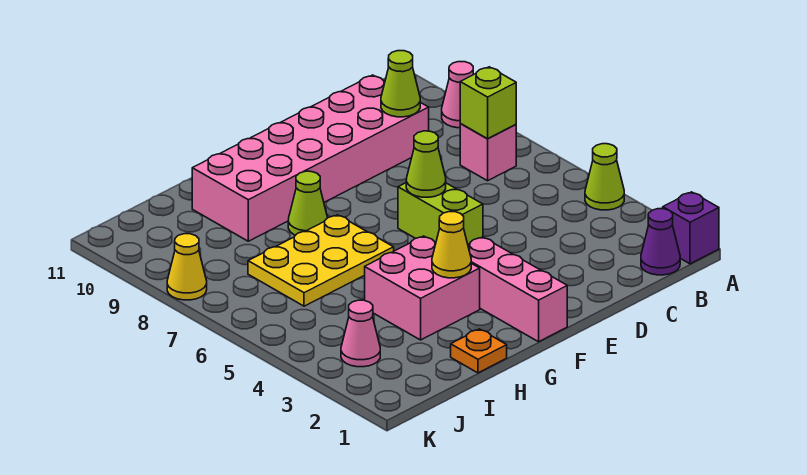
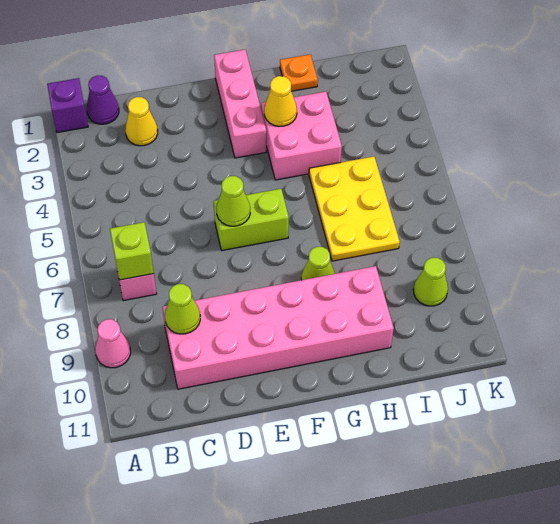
lime 1x1 cone [585,144,624,210] -> lime 1x1 cone moved to [413,258,448,306]
lime 1x2 brick [398,183,483,244] -> lime 1x2 brick turned to [214,189,289,251]
yellow 2x3 plate [248,215,394,306] -> yellow 2x3 plate turned to [309,157,400,261]
pink 1x1 cone [341,300,380,367] -> none
yellow 1x1 cone [167,234,207,300] -> yellow 1x1 cone moved to [125,97,158,146]

